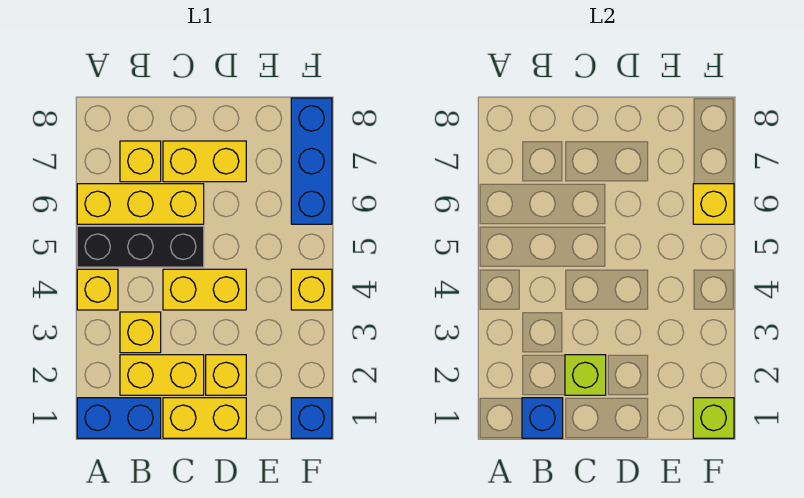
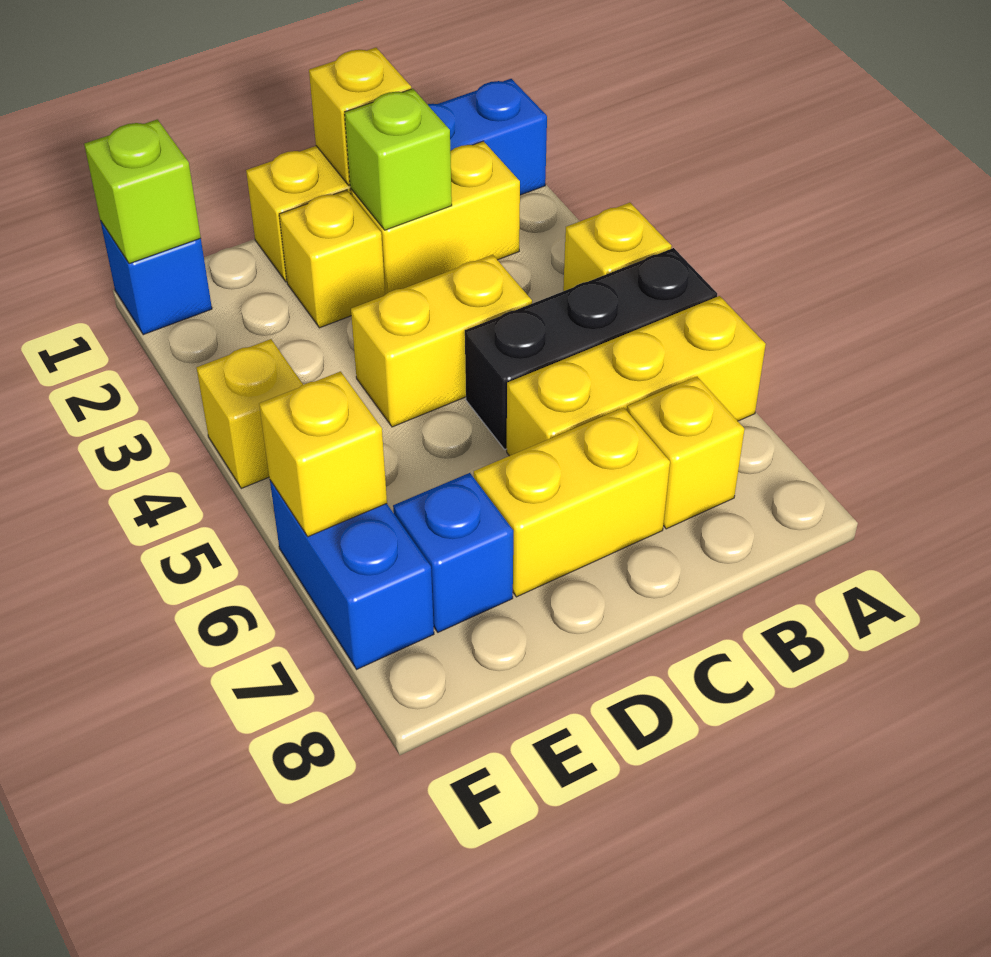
blue 1x1 brick [522,398,563,438] -> blue 1x1 brick moved to [393,473,513,632]
yellow 1x1 brick [120,312,161,353] -> yellow 1x1 brick moved to [309,48,411,185]
blue 1x3 brick [291,98,332,224] -> blue 1x2 brick [270,480,434,669]

